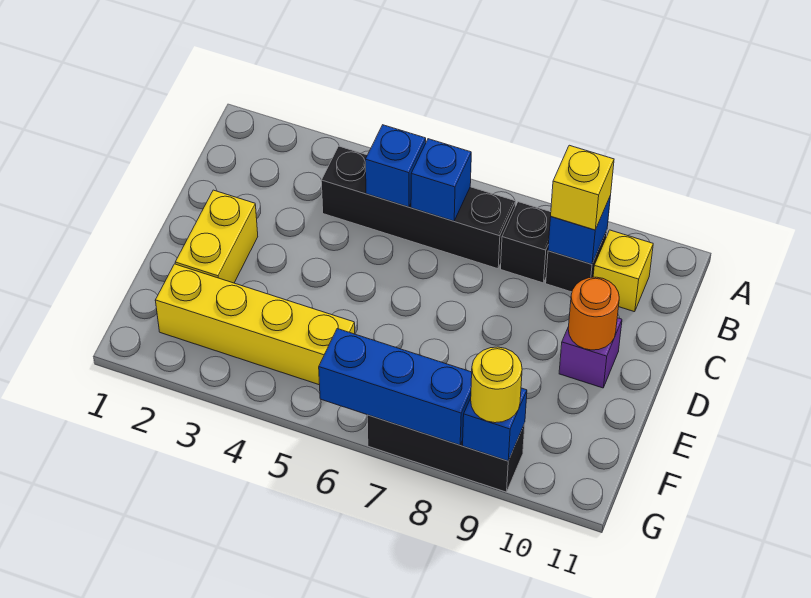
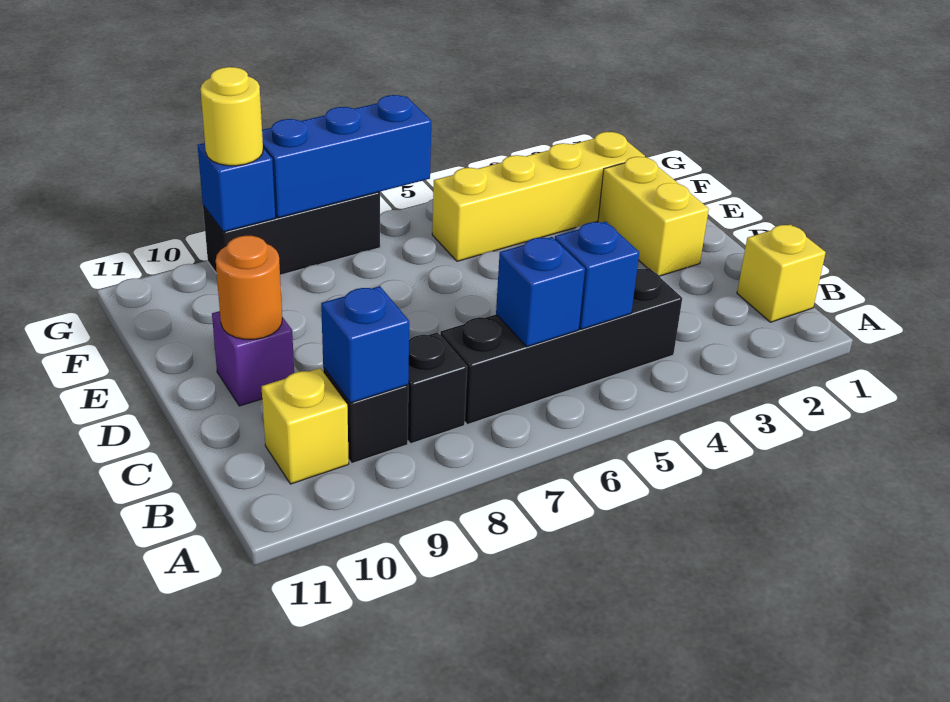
yellow 1x1 brick [551,145,614,230] -> yellow 1x1 brick moved to [737,225,826,322]

